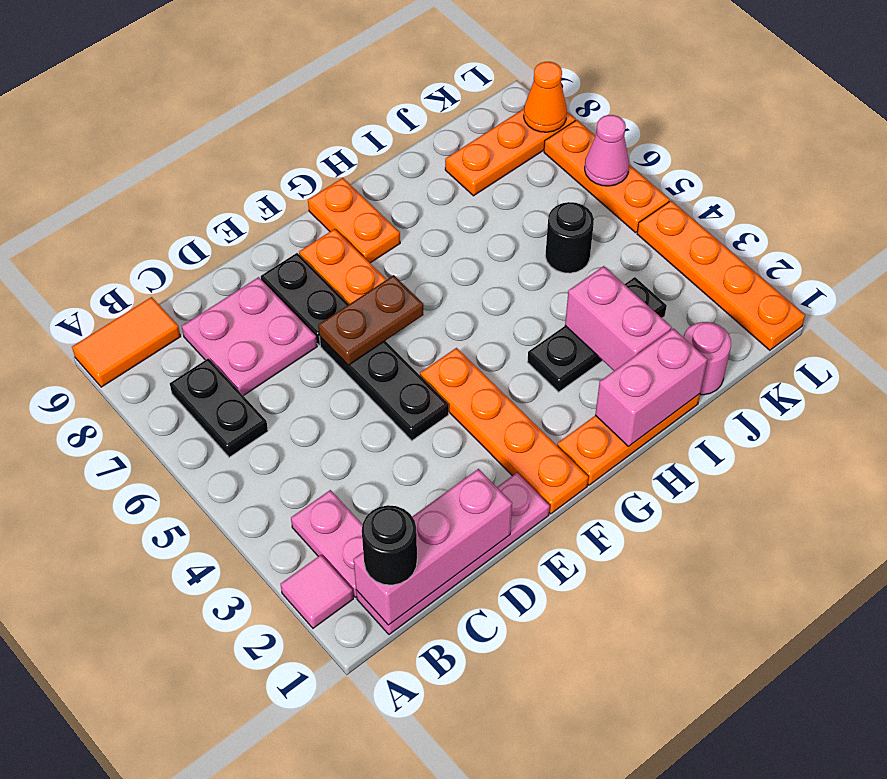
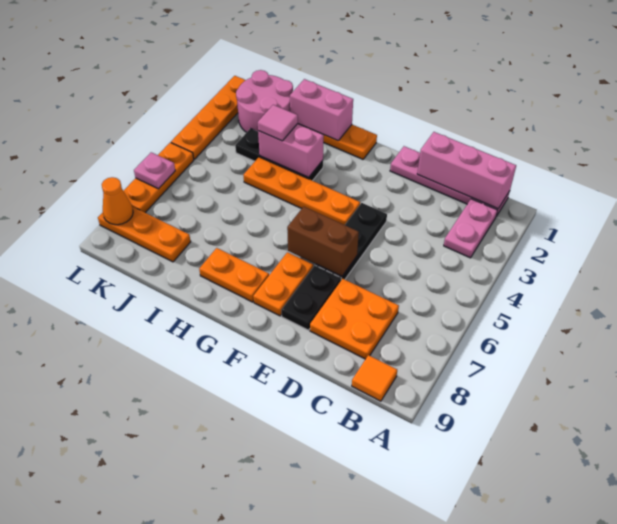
pink 1x1 tile [281,555,353,628] -> pink 1x1 tile moved to [258,105,298,141]
orange 1x2 tile [72,297,181,387] -> orange 1x1 tile [352,355,397,401]
black 1x1 round brick [362,505,417,585] -> none
black 1x2 plate [170,358,268,457] -> none
pink 2x2 plate [182,277,317,396] -> orange 2x2 plate [310,279,399,359]
brown 1x2 plate [318,275,423,365] -> brown 1x2 brick [287,207,359,276]
orange 1x4 plate [420,348,588,514] -> orange 1x4 plate turned to [244,157,360,225]
orange 1x2 plate [308,178,400,263] -> orange 1x2 plate turned to [199,248,269,302]
pink 1x2 brick [565,266,671,371] -> pink 1x2 brick turned to [258,124,324,177]
pink 1x1 round brick [683,322,731,395] -> pink 2x2 round brick [236,70,293,133]
black 1x1 round brick [545,202,594,273] -> none
pink 1x1 cone [585,115,629,186] -> pink 1x1 plate [134,152,175,189]

